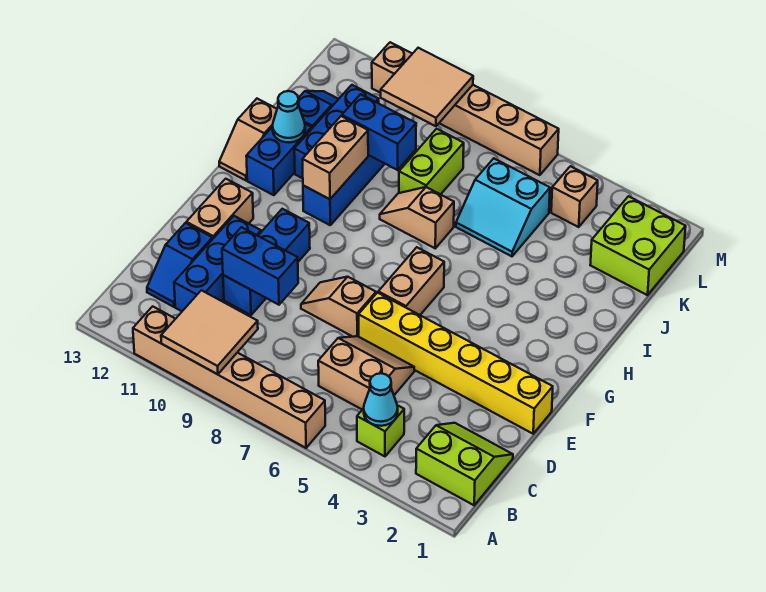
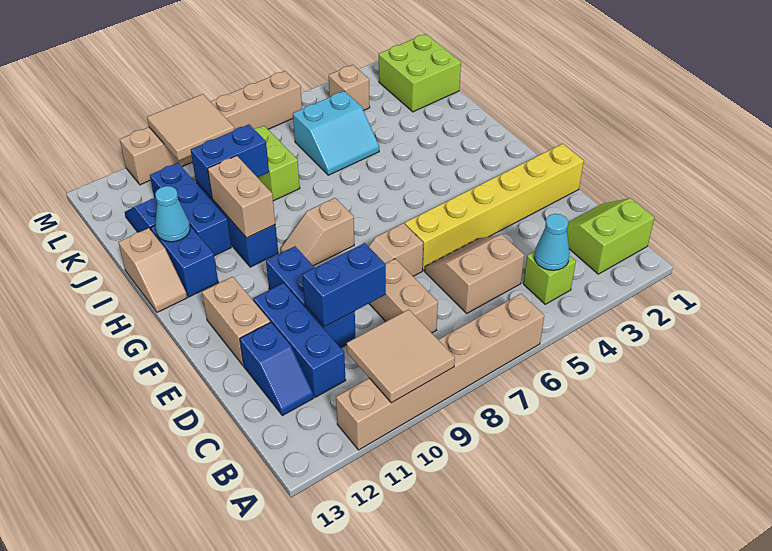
tan 1x2 brick [378,247,444,315] -> tan 1x2 brick moved to [369,259,438,333]
tan 1x2 slope [380,187,454,248] -> tan 1x2 slope moved to [280,198,354,266]

